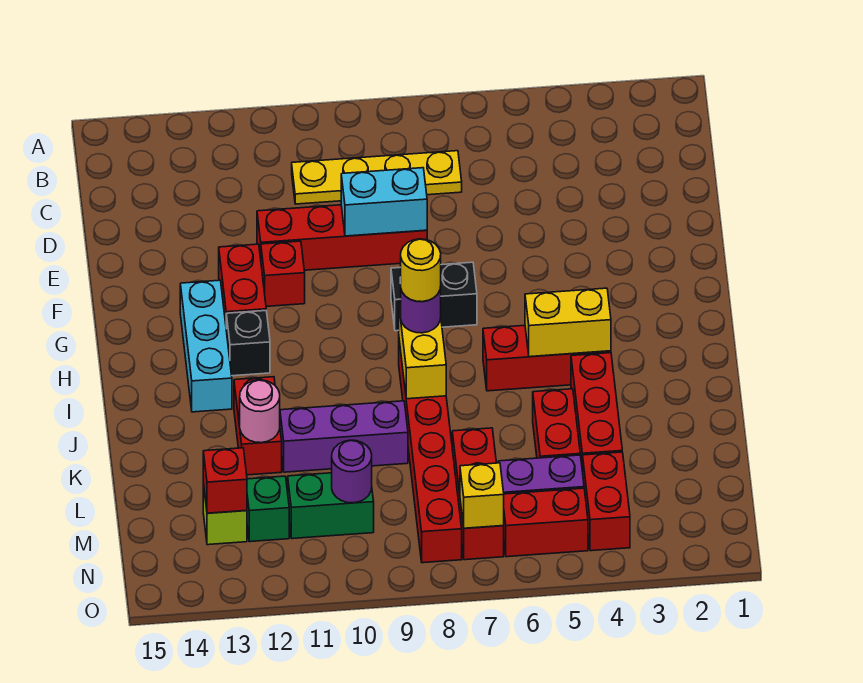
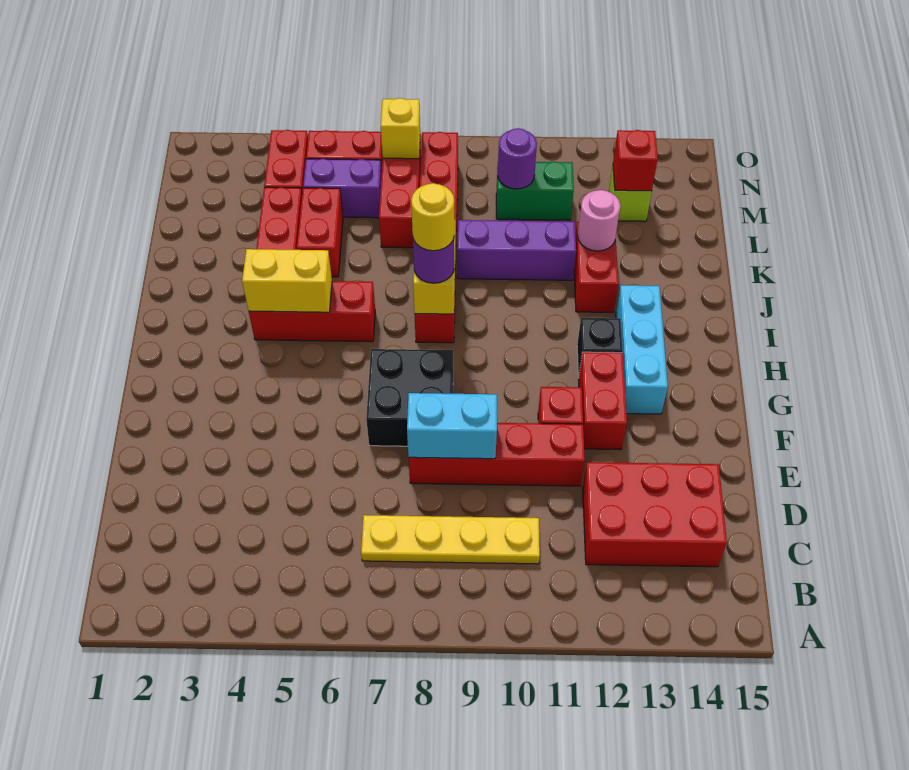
none -> red 2x3 brick [583,462,727,567]
black 1x2 brick [391,262,477,331] -> black 2x2 brick [366,349,453,446]
green 1x1 brick [247,476,289,542] -> none

